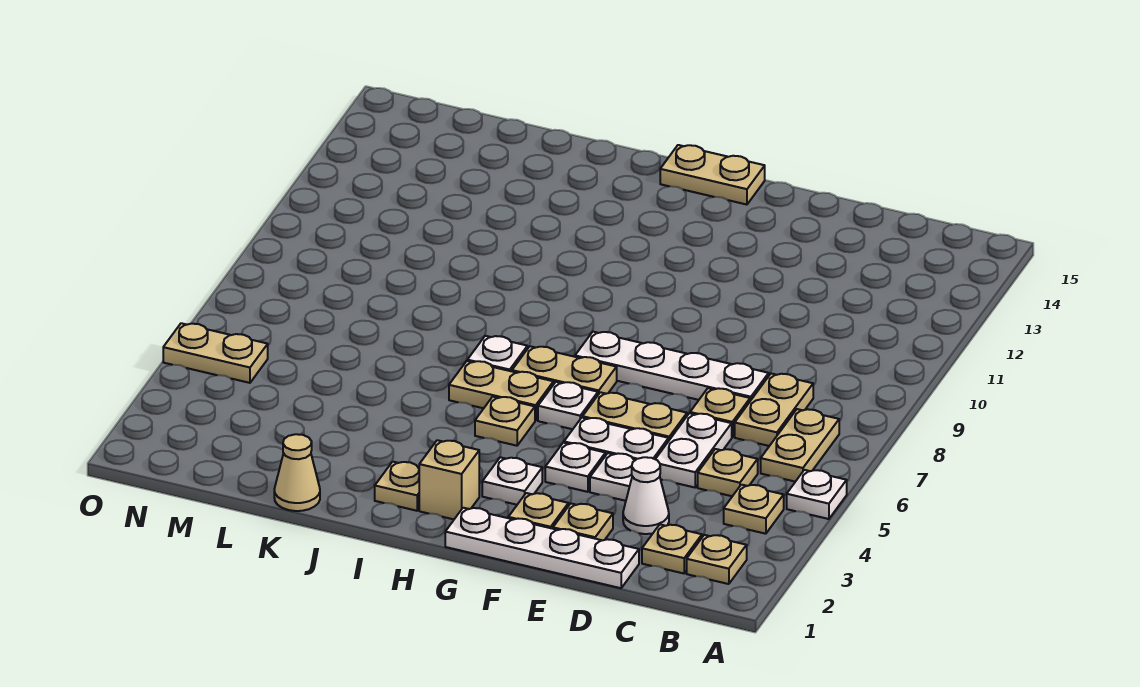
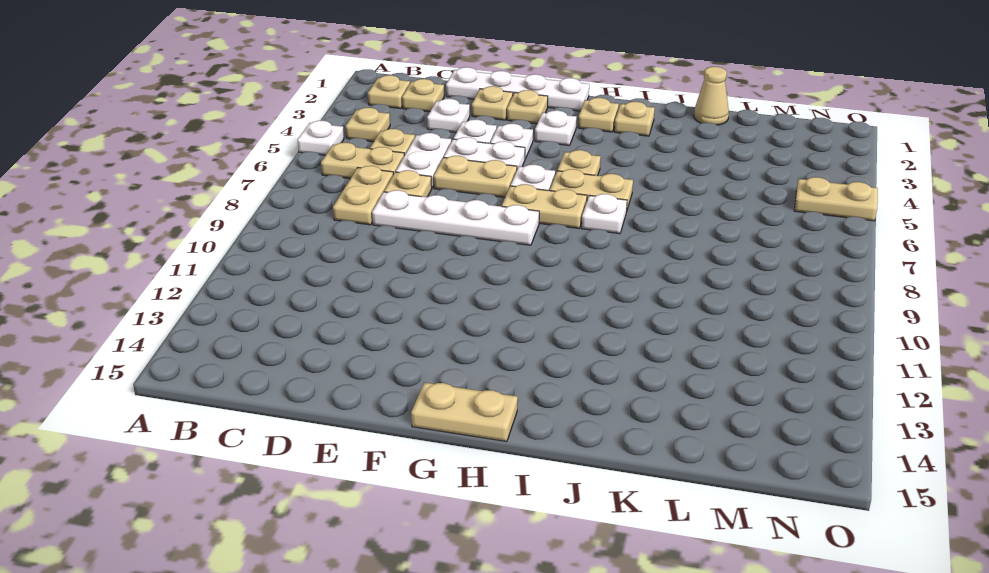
tan 1x2 plate [761,409,839,482] -> tan 1x2 plate turned to [321,143,404,179]
white 1x1 cone [623,457,669,534] -> white 1x1 plate [427,99,470,133]
tan 1x1 brick [419,440,479,519] -> tan 1x1 plate [578,98,619,132]

